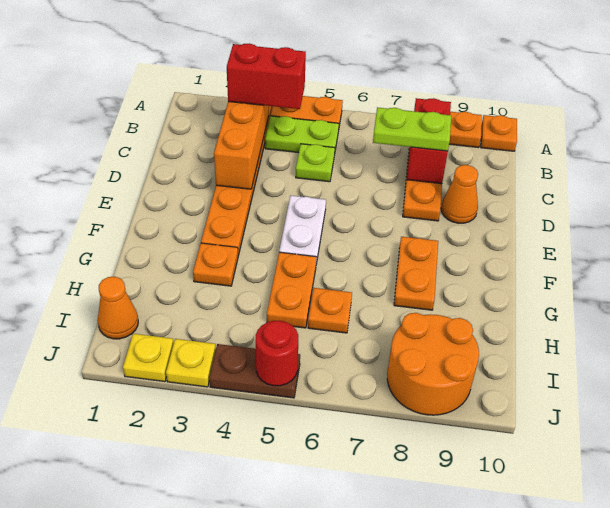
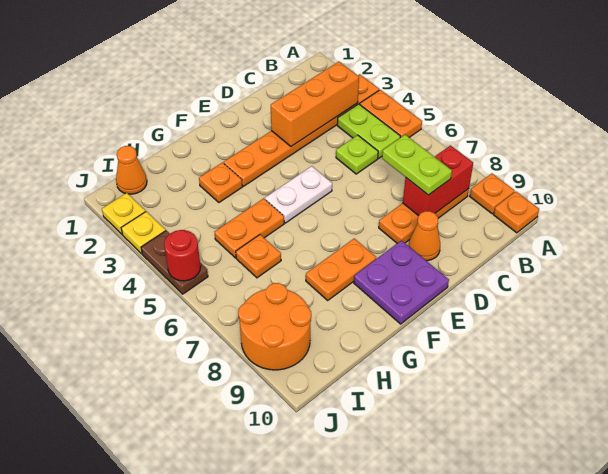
red 1x2 brick [227,43,306,109] -> none
none -> purple 2x2 plate [354,240,449,324]

